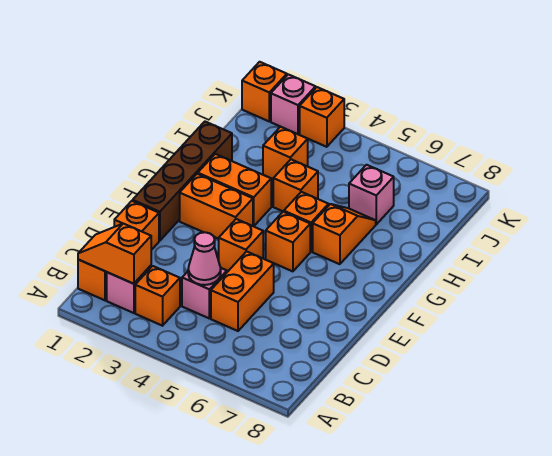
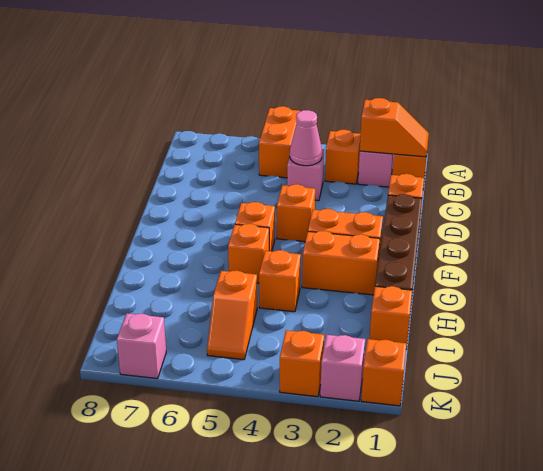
orange 1x2 brick [211,251,274,331] -> orange 1x2 brick moved to [259,106,300,178]
orange 1x2 slope [313,204,376,264] -> orange 1x2 slope moved to [207,270,257,360]
orange 1x1 brick [263,127,308,179] -> orange 1x1 brick moved to [370,286,412,349]
pink 1x1 brick [349,165,394,224] -> pink 1x1 brick moved to [117,313,166,379]

